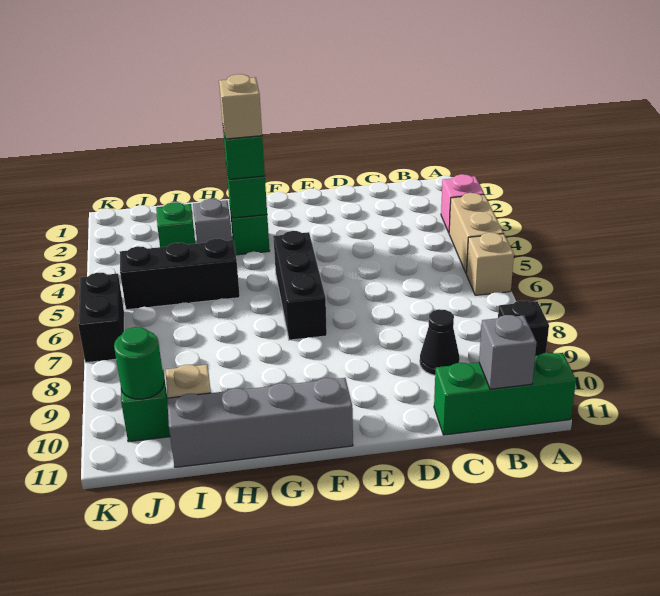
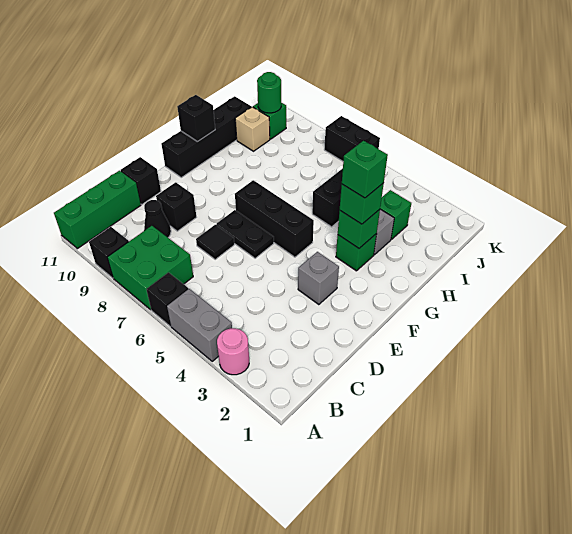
pink 1x1 brick [441,174,484,232] -> pink 1x1 round brick [217,328,249,375]
tan 1x2 brick [449,193,504,273] -> grey 1x2 brick [167,289,232,361]
tan 1x1 brick [466,232,514,295] -> black 1x1 brick [147,272,188,326]
none -> green 2x2 brick [107,226,193,310]
grey 1x1 brick [479,315,537,389] -> grey 1x1 brick moved to [298,252,339,305]
none -> black 1x1 tile [196,225,234,259]
none -> black 1x1 brick [156,182,196,231]
none -> black 1x1 brick [121,157,161,204]
none -> black 1x2 plate [216,210,274,258]
grey 1x4 brick [167,378,353,467] -> black 1x4 brick [161,96,251,177]
tan 1x1 brick [219,74,262,139] -> green 1x1 brick [342,141,388,198]
none -> black 1x1 brick [177,95,215,142]

